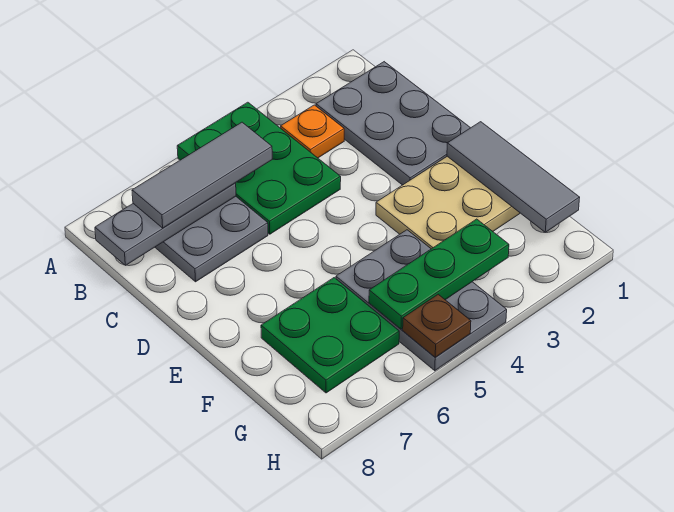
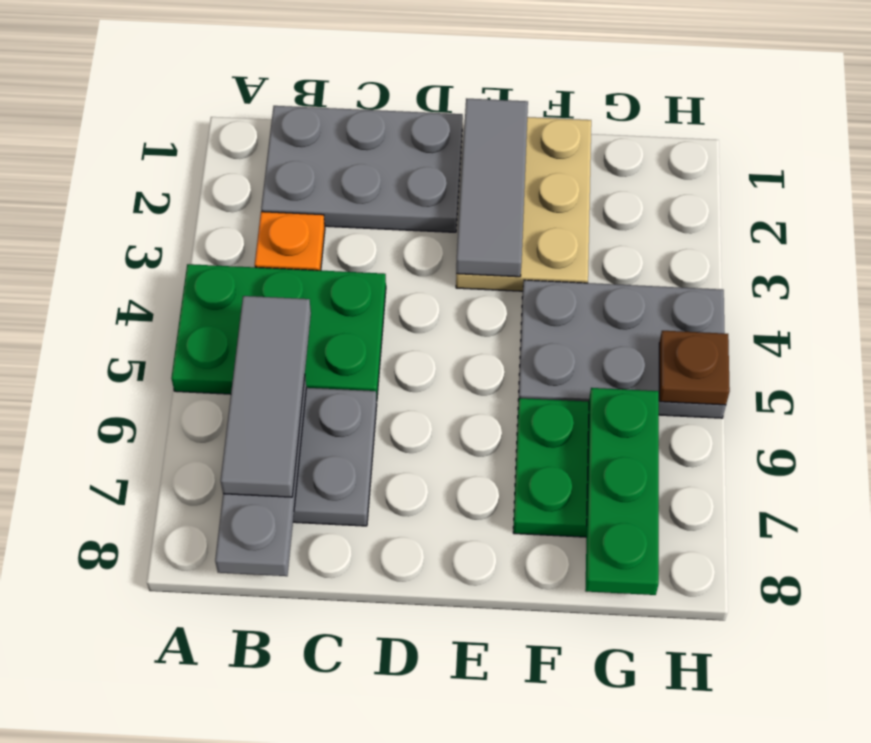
grey 1x3 tile [447,122,580,232] -> grey 1x3 tile turned to [456,99,528,277]
green 1x3 plate [369,219,509,329] -> green 1x3 plate moved to [585,388,659,595]

